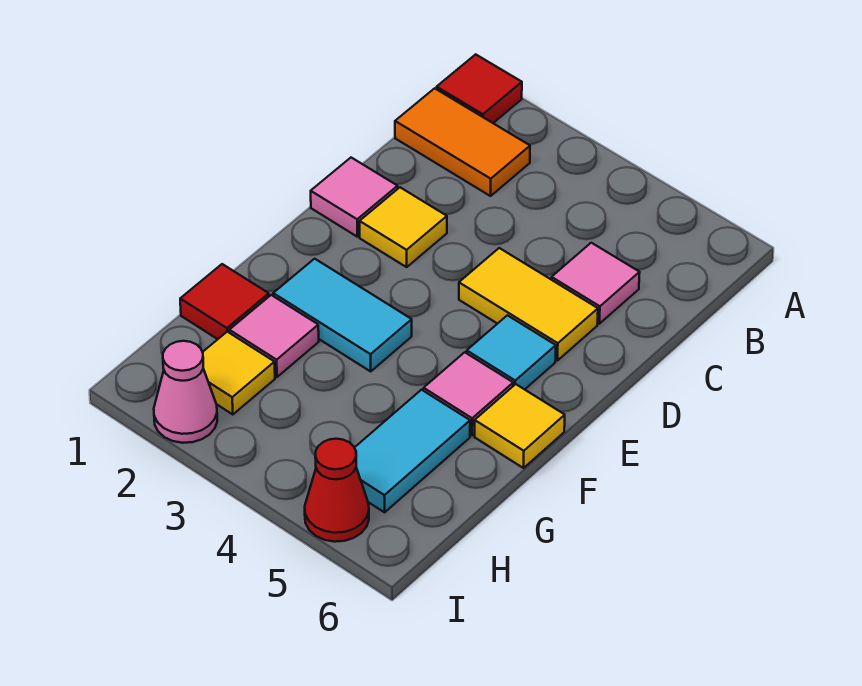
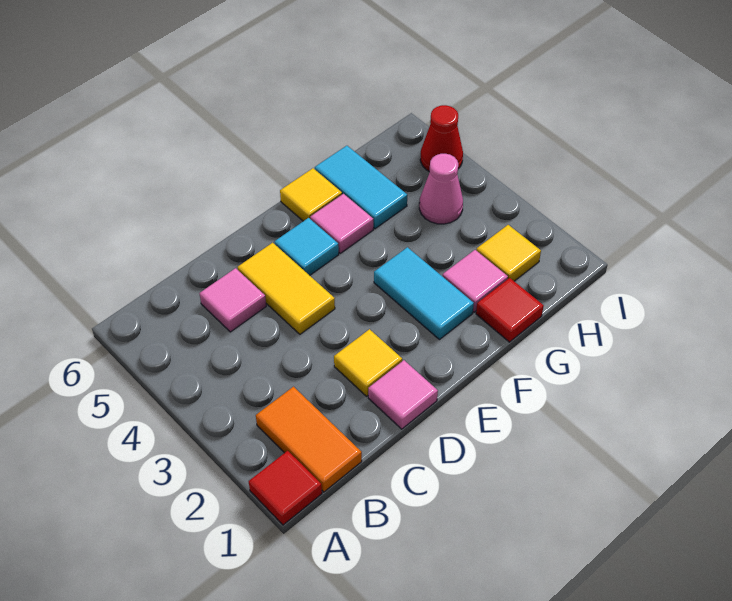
cyan 1x2 tile [355,390,470,512] -> cyan 1x2 tile turned to [315,146,407,229]
pink 1x1 cone [154,341,217,443] -> pink 1x1 cone moved to [419,154,463,224]

